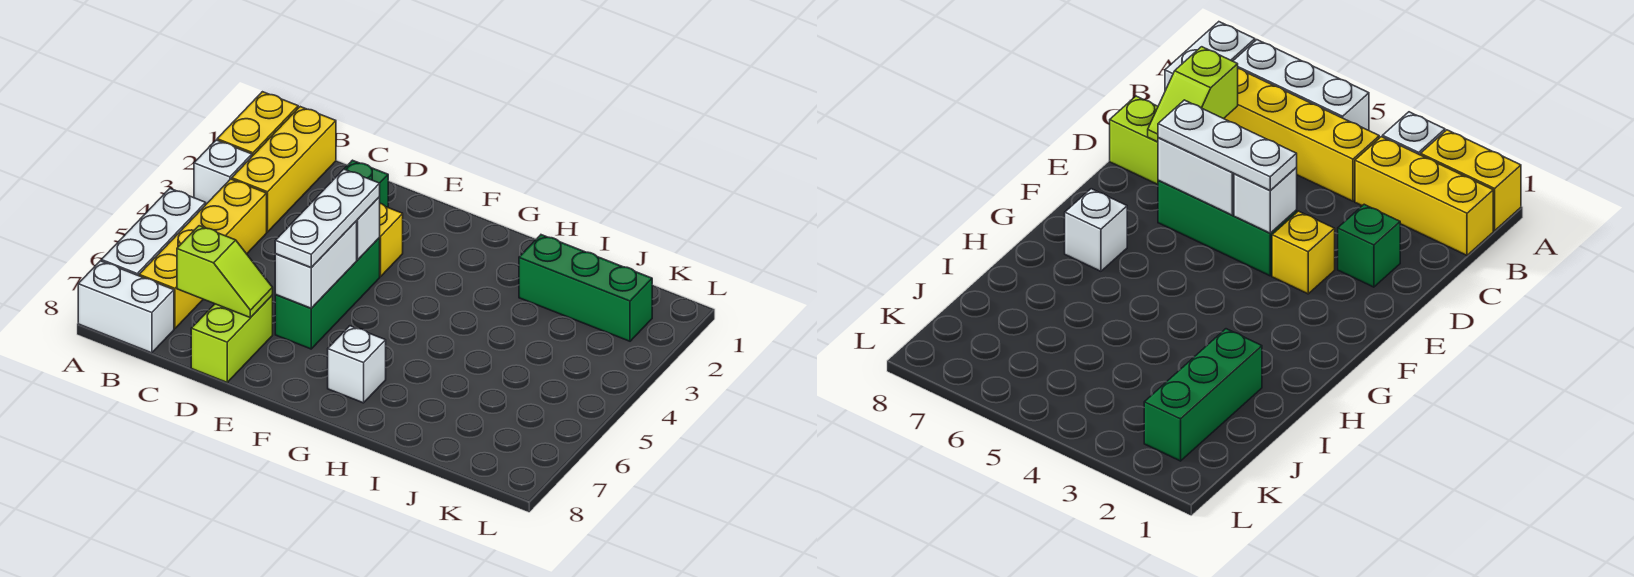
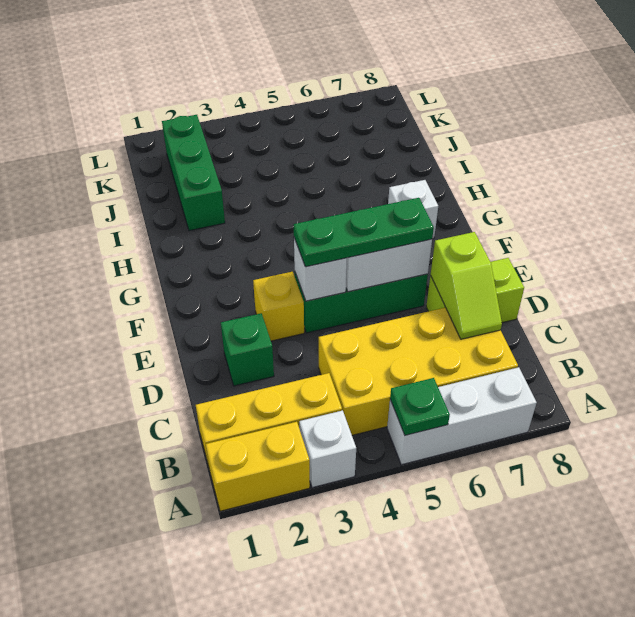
none -> green 1x1 plate [390,378,450,435]
white 1x2 brick [78,261,174,353] -> none
yellow 1x4 brick [139,179,267,329] -> yellow 2x4 brick [319,308,518,435]
lime 1x2 slope [177,226,273,318] -> lime 1x2 slope turned to [431,232,502,339]
white 1x3 plate [275,169,380,268] -> green 1x3 plate [294,198,434,267]

